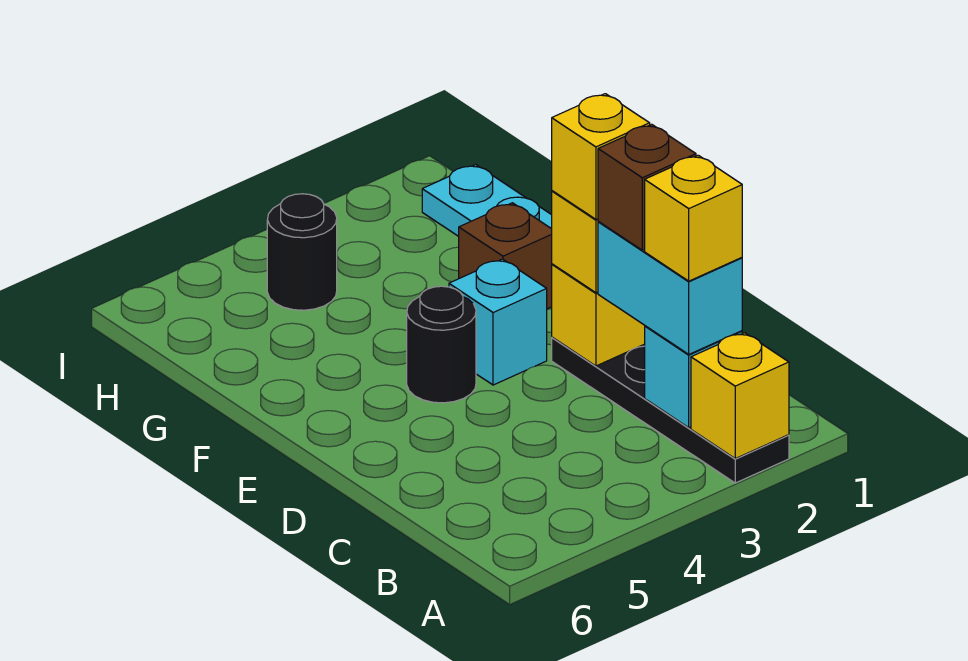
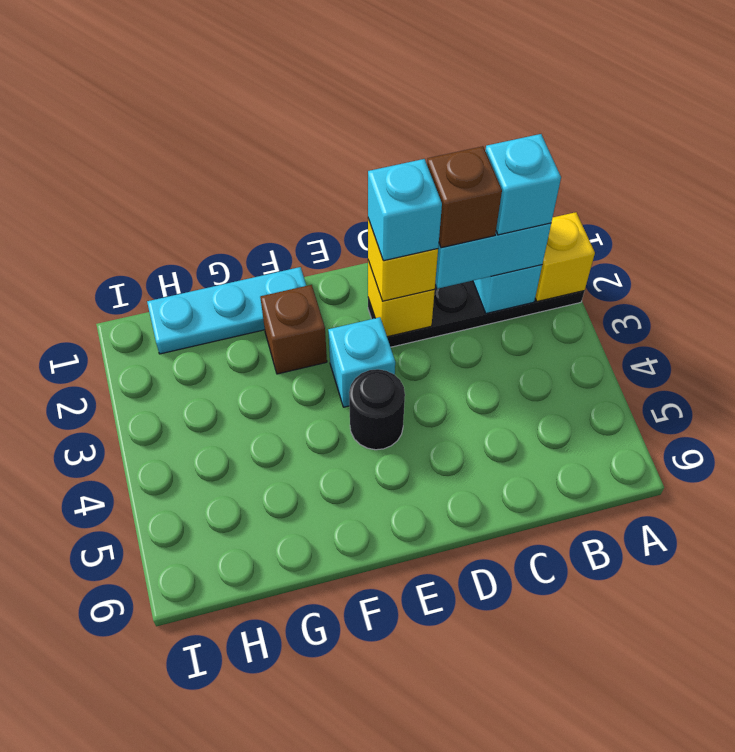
yellow 1x1 brick [645,155,742,281] -> cyan 1x1 brick [485,134,561,235]
yellow 1x1 brick [552,94,650,219] -> cyan 1x1 brick [368,159,442,261]
black 1x1 round brick [267,194,337,310] -> none

